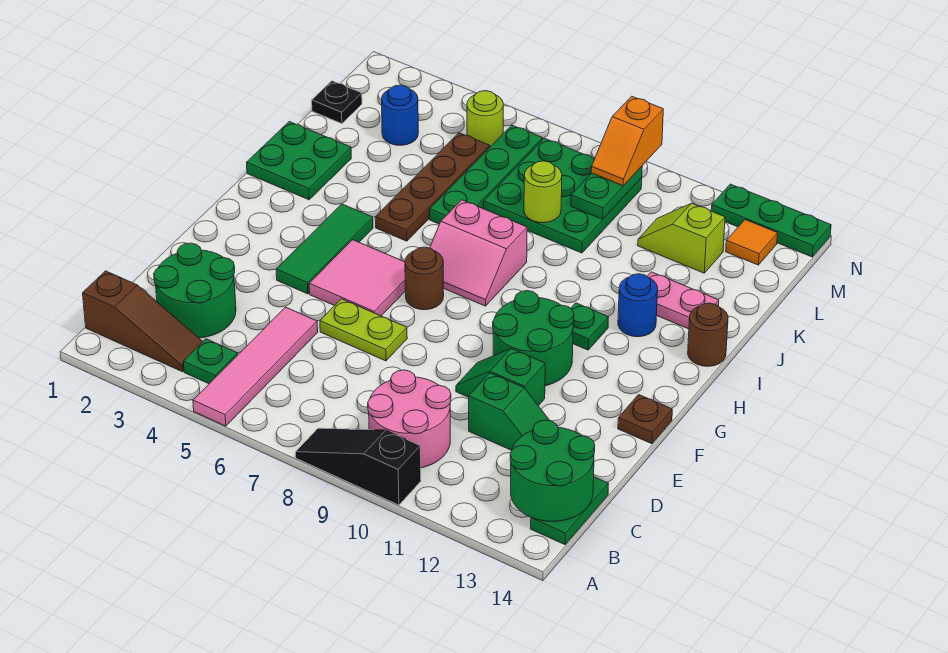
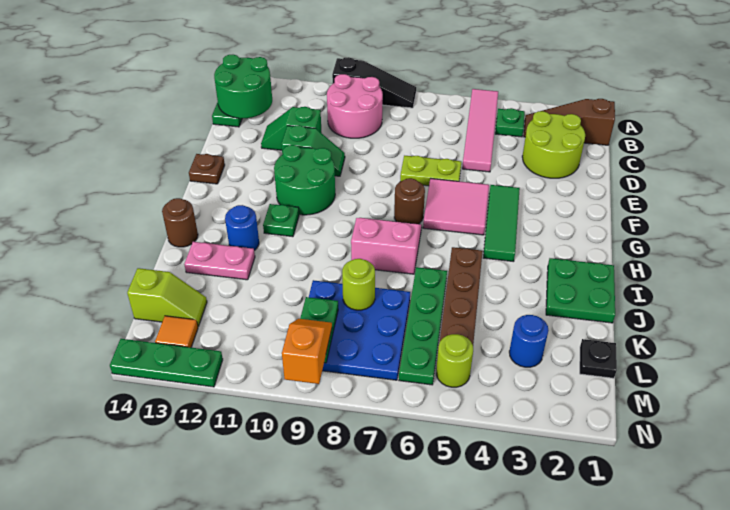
green 2x2 round brick [154,243,236,338] -> lime 2x2 round brick [522,111,585,178]
green 3x3 plate [484,138,642,253] -> blue 3x3 plate [309,280,410,380]
lime 1x2 slope [638,203,725,273] -> lime 1x2 slope moved to [127,268,207,326]

